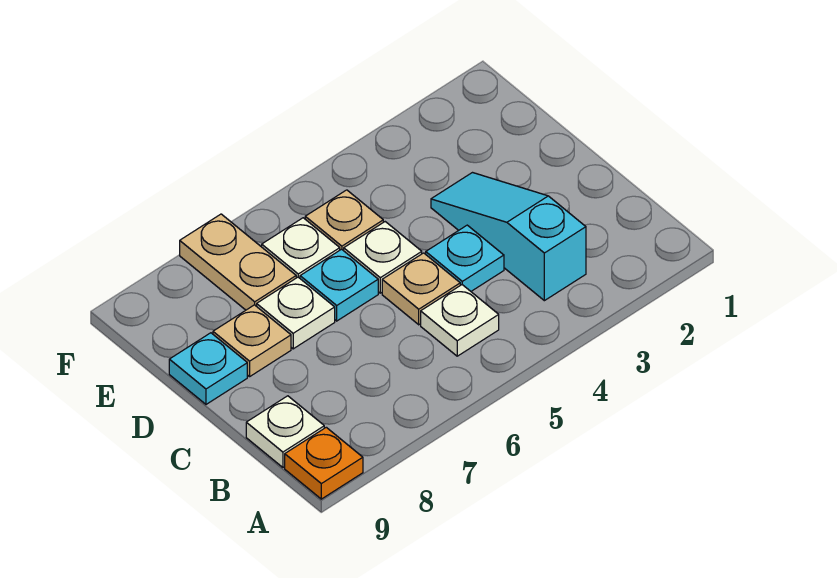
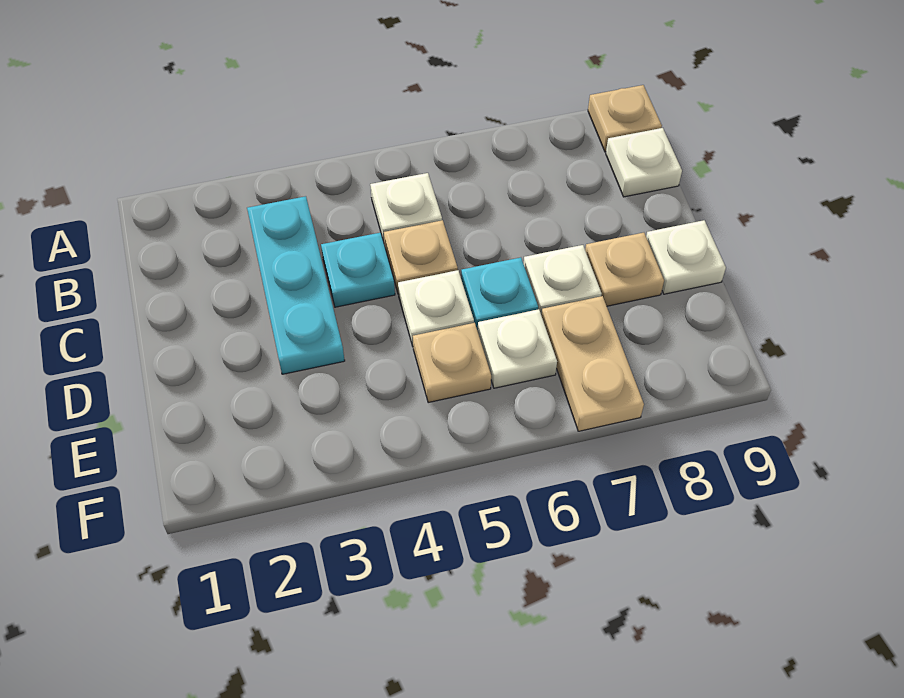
orange 1x1 plate [285,427,363,499] -> tan 1x1 plate [588,85,662,152]
cyan 1x3 slope [431,173,586,301] -> cyan 1x3 plate [247,196,345,374]
cyan 1x1 plate [169,333,247,404] -> white 1x1 plate [646,220,726,294]

